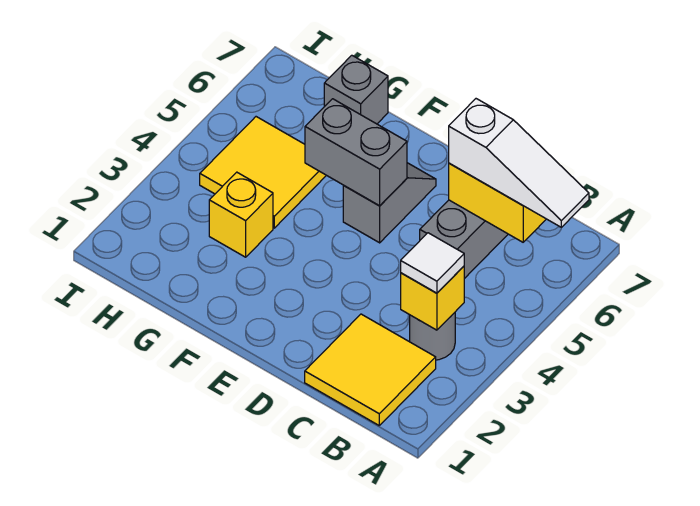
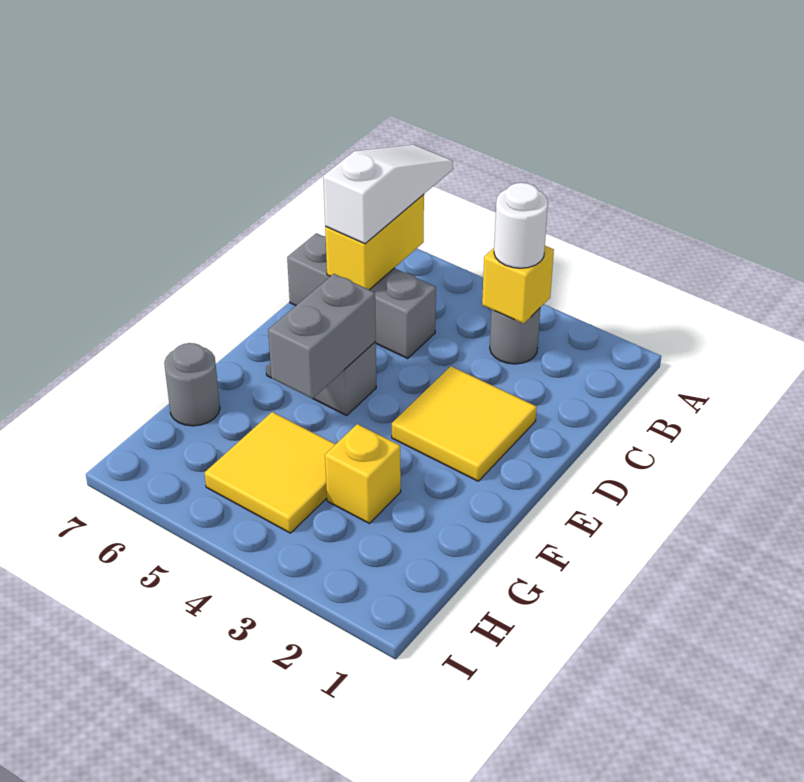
yellow 2x2 tile [305,314,436,425] -> yellow 2x2 tile moved to [392,366,537,481]
white 1x1 tile [401,233,464,293] -> white 1x1 round brick [494,183,548,268]
grey 1x1 brick [324,55,388,124] -> grey 1x1 round brick [164,343,220,426]

